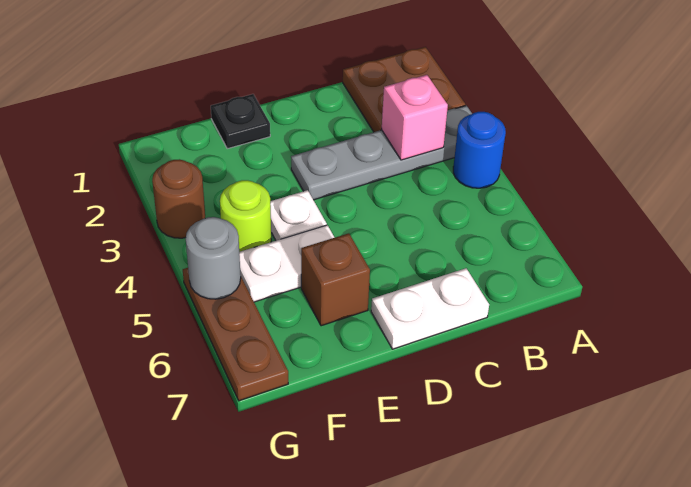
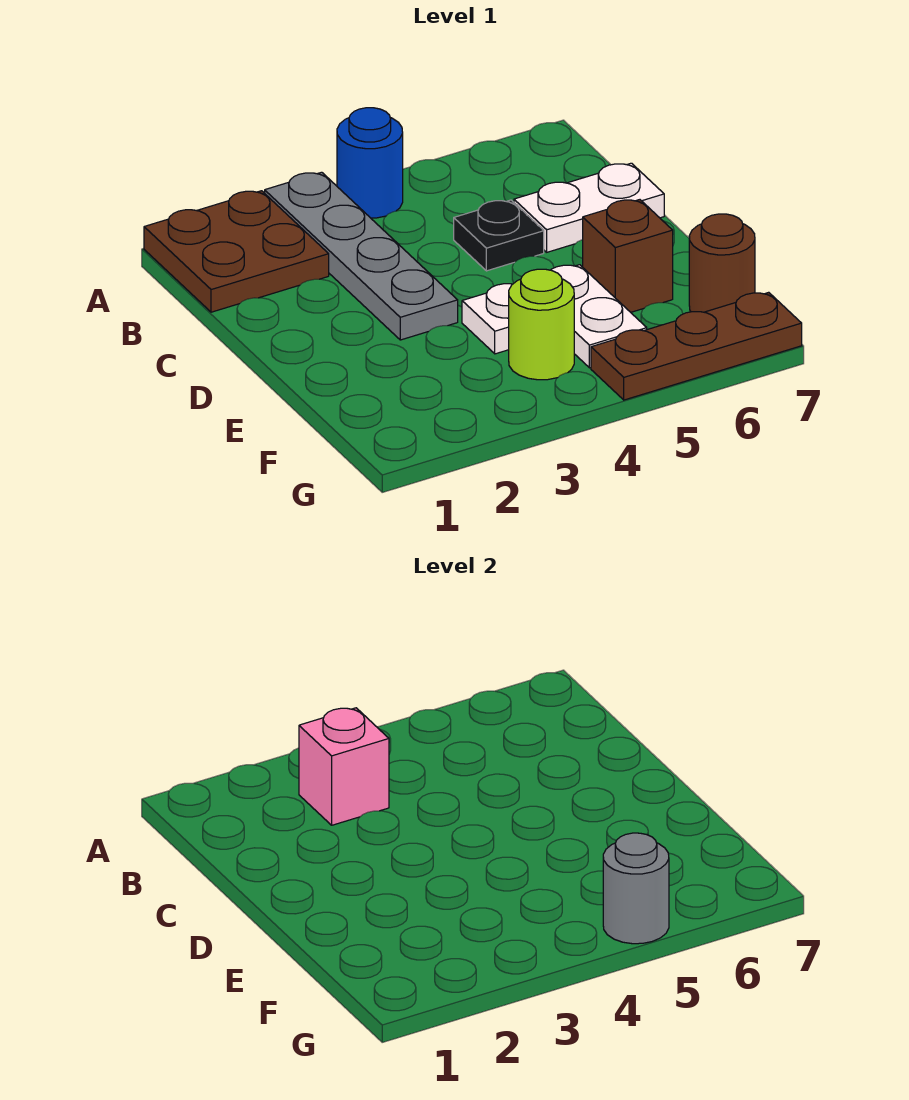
white 1x2 plate [371,268,489,349] -> white 1x2 plate turned to [514,163,664,252]
black 1x1 plate [211,94,270,149] -> black 1x1 plate moved to [454,200,544,271]
brown 1x1 round brick [152,159,205,238] -> brown 1x1 round brick moved to [689,214,755,312]

